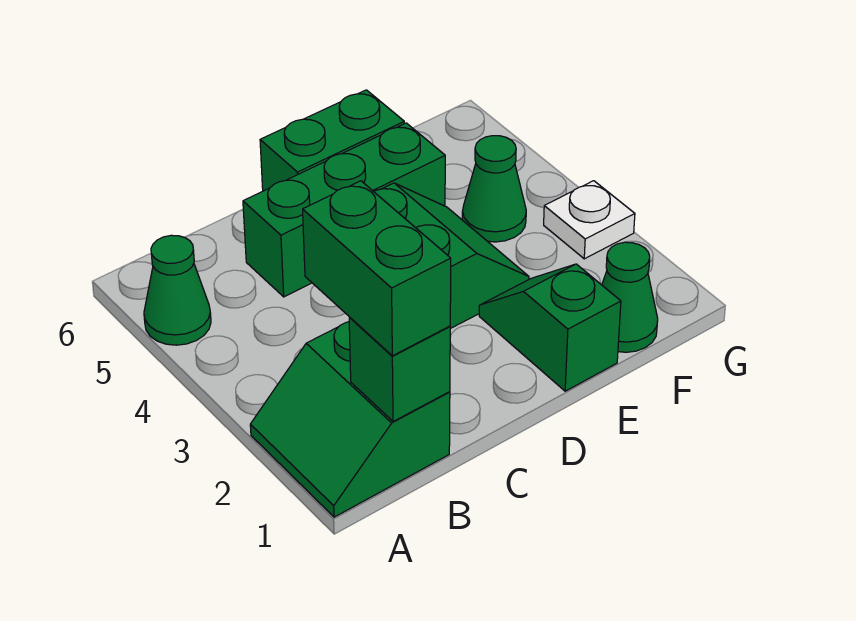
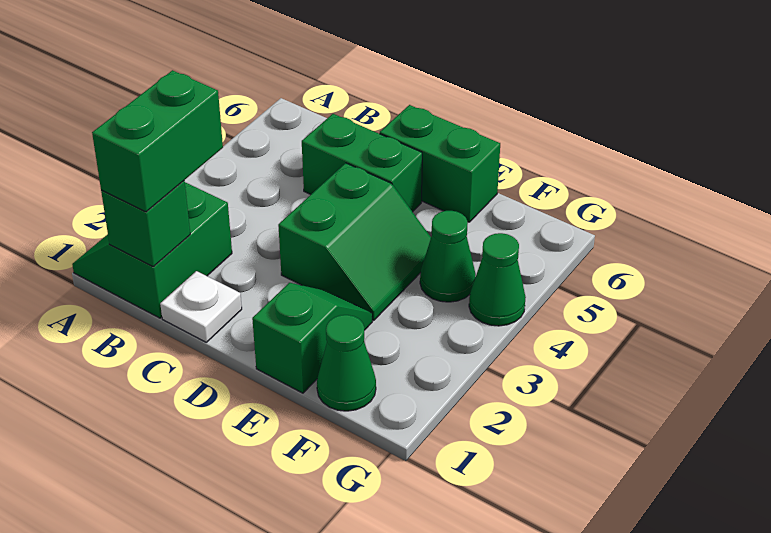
green 1x1 cone [144,235,211,345] -> green 1x1 cone moved to [469,233,526,326]
green 1x3 brick [243,123,445,297] -> green 1x2 brick [302,114,422,212]
white 1x1 plate [544,181,635,259] -> white 1x1 plate moved to [160,271,242,342]

